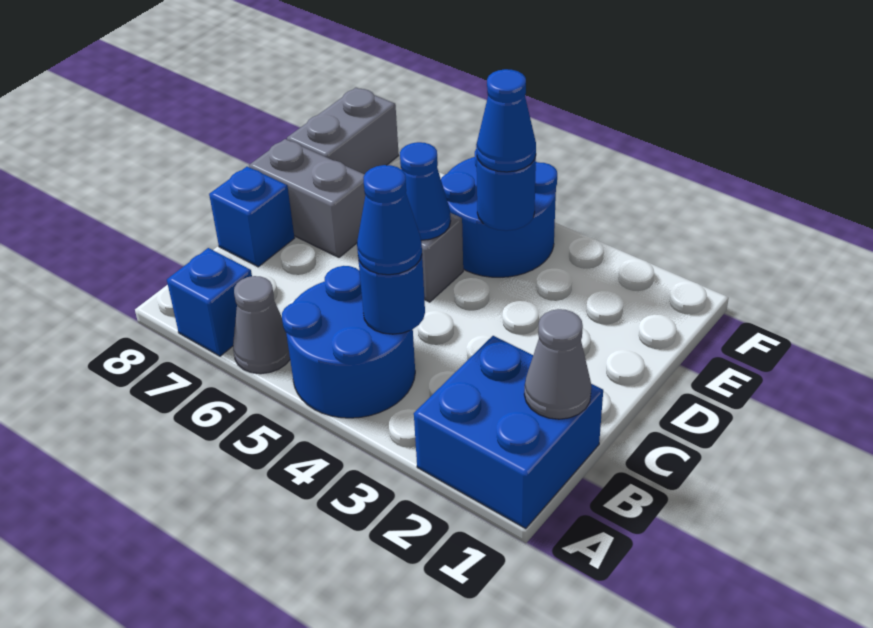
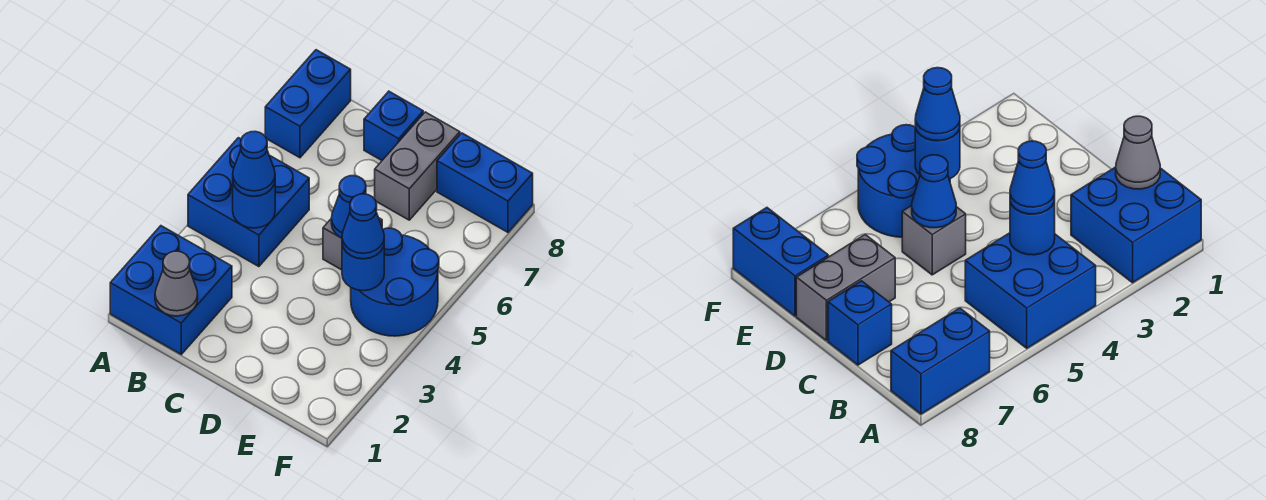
blue 2x2 round brick [282,266,415,418] -> blue 2x2 brick [188,138,309,267]
grey 1x1 cone [233,276,290,374] -> none
blue 1x1 brick [167,248,252,356] -> blue 1x2 brick [265,50,351,158]
grey 1x2 brick [287,88,399,174] -> blue 1x2 brick [437,133,533,232]

